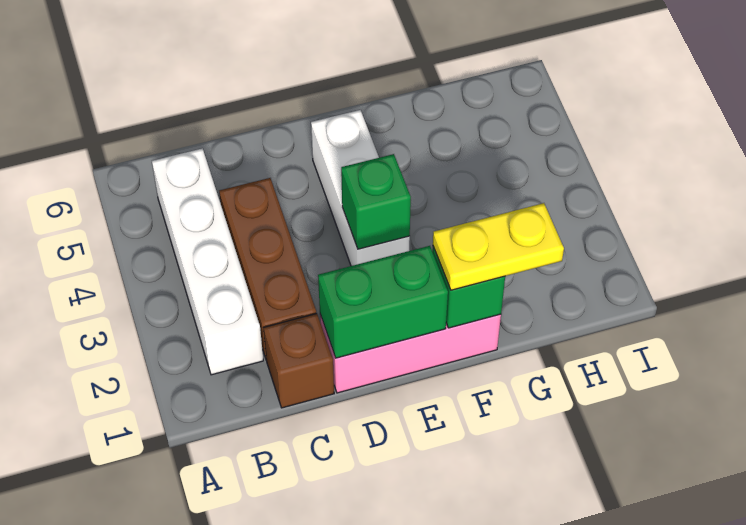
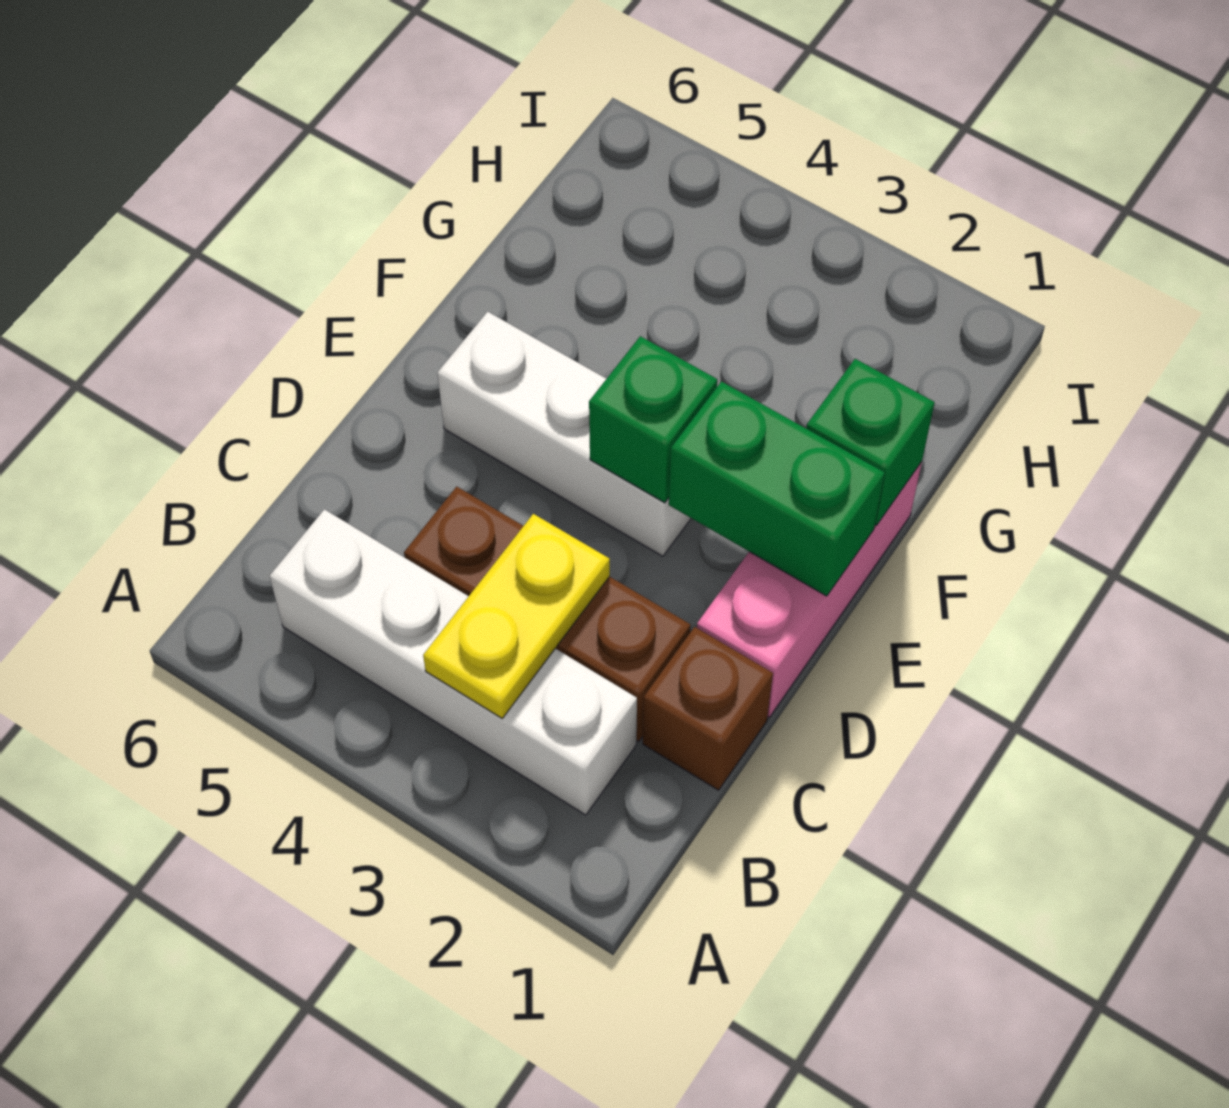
green 1x2 brick [318,246,448,358] -> green 1x2 brick turned to [669,382,885,596]
yellow 1x2 plate [433,203,564,290] -> yellow 1x2 plate moved to [423,514,610,718]

